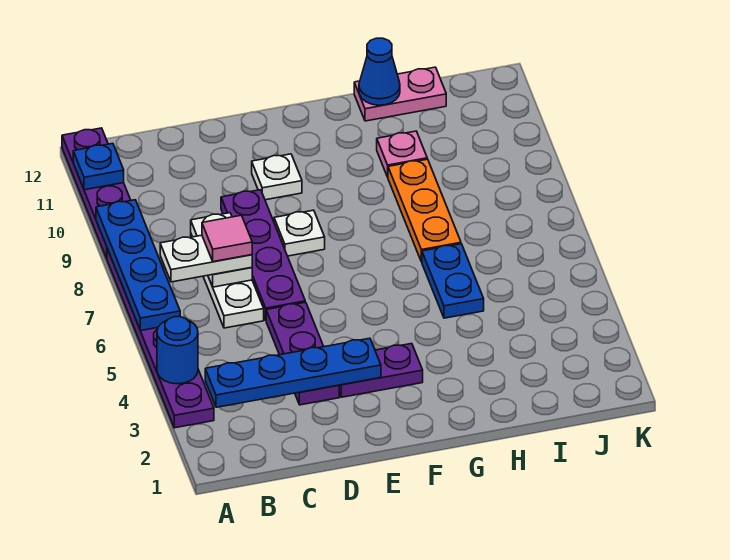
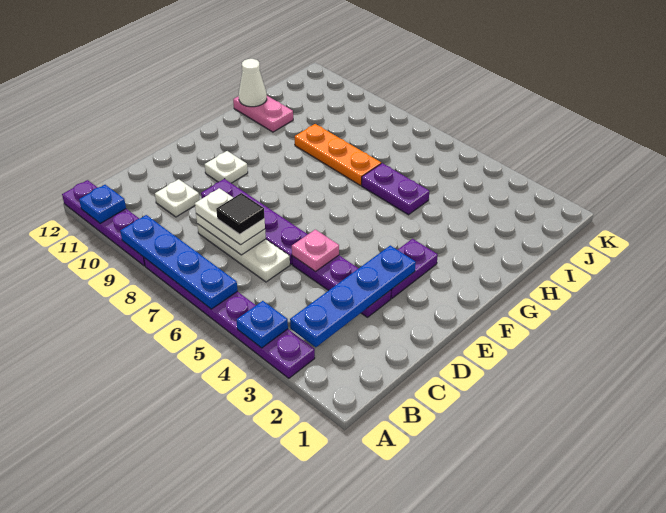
blue 1x1 round brick [157,317,198,384] -> blue 1x1 plate [236,301,288,348]
white 1x2 plate [160,235,252,282] -> white 1x2 plate turned to [195,188,265,245]
pink 1x1 tile [202,215,252,262] -> black 1x1 tile [216,193,264,234]
white 1x1 plate [274,210,325,256] -> white 1x1 plate moved to [155,179,200,217]
blue 1x2 plate [422,244,484,318] -> purple 1x2 plate [362,163,429,215]
pink 1x1 plate [377,131,427,177] -> pink 1x1 plate moved to [292,229,339,272]
pink 1x2 plate [354,67,446,121] -> pink 1x2 plate turned to [233,96,293,132]
blue 1x1 cone [359,38,400,105] -> white 1x1 cone [239,59,267,107]

